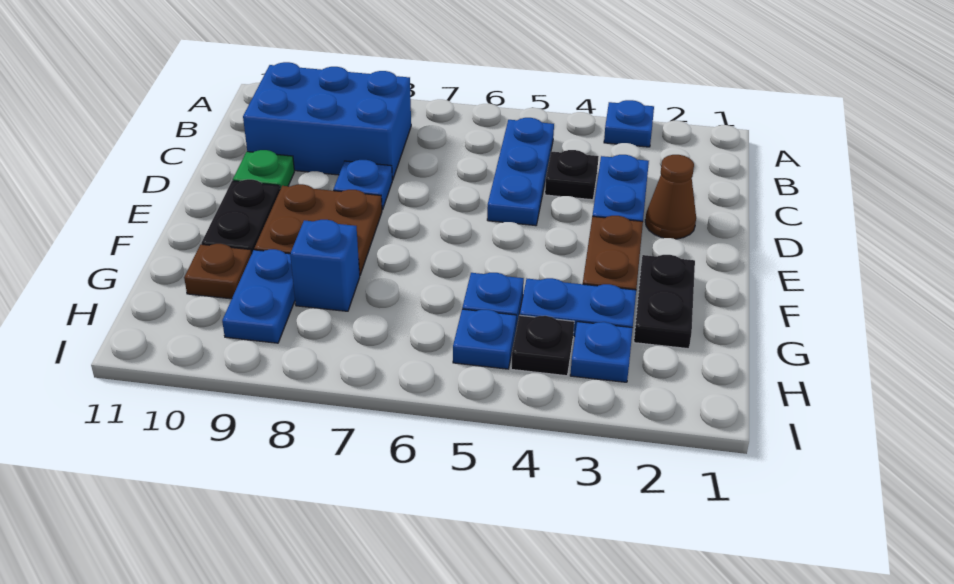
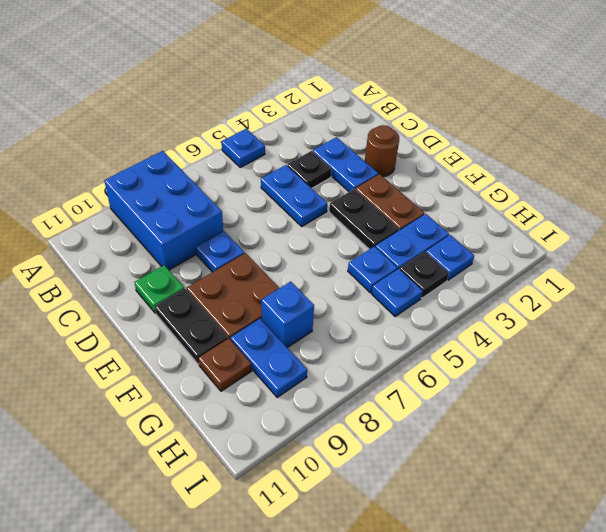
blue 1x1 plate [604,100,654,147] -> blue 1x1 plate moved to [222,129,265,167]
blue 1x3 plate [487,118,554,226] -> blue 1x2 plate [261,165,327,226]
blue 2x3 brick [243,62,411,180] -> blue 2x3 brick turned to [104,151,223,270]
brown 1x1 cone [645,155,696,239] -> brown 1x1 round brick [365,125,399,177]
black 1x2 plate [634,255,695,349] -> black 1x2 plate moved to [329,189,399,249]

